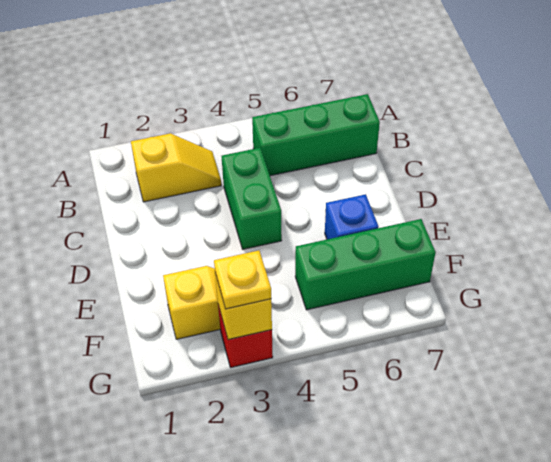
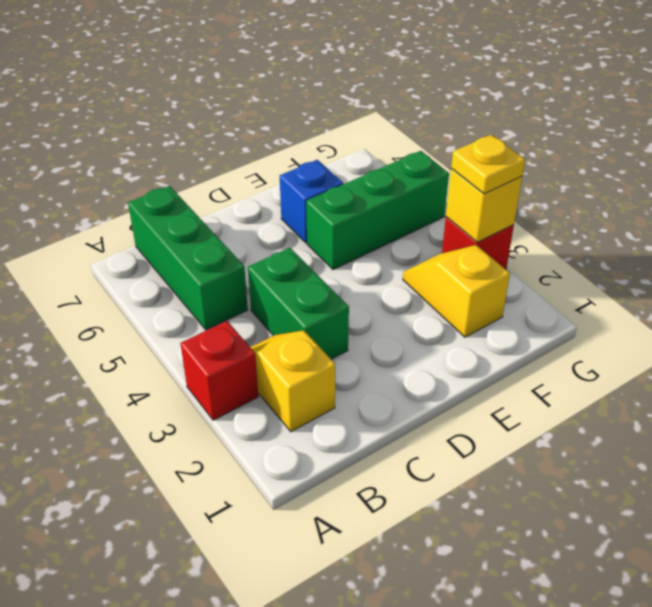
none -> red 1x1 brick [180,321,258,420]
green 1x2 brick [222,148,282,249] -> green 1x2 brick turned to [248,248,349,359]
green 1x3 brick [295,219,436,310] -> green 1x3 brick turned to [306,151,449,270]

